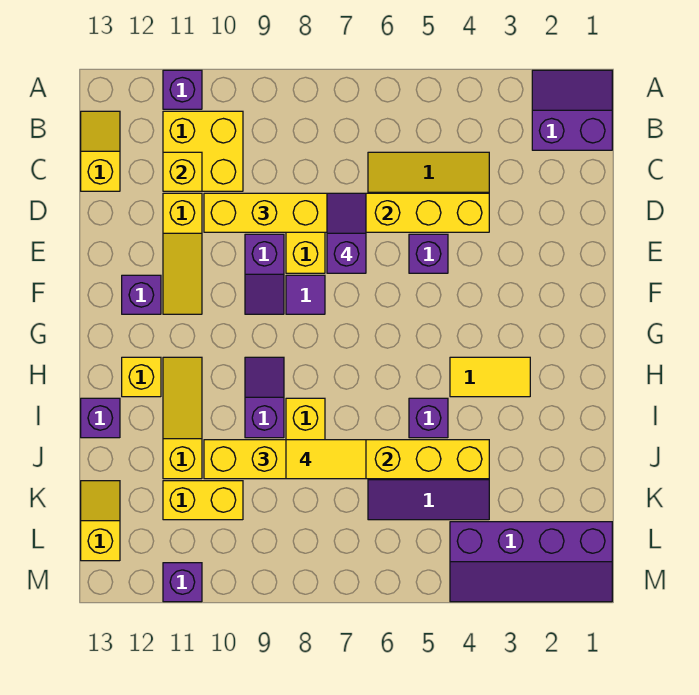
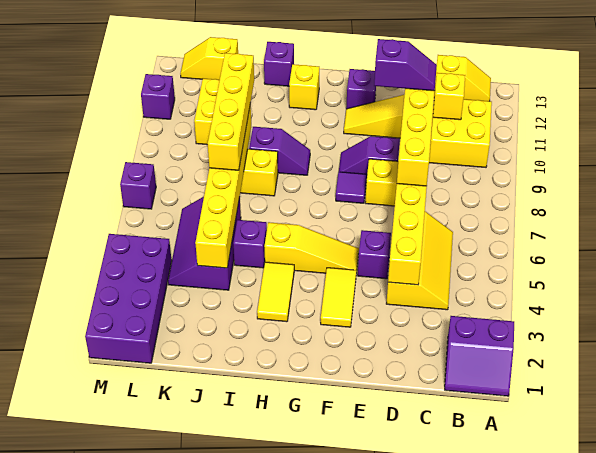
purple 2x2 slope [532,70,612,150] -> purple 2x2 slope turned to [445,316,514,396]
purple 1x1 brick [163,70,202,109] -> purple 1x1 brick moved to [120,162,156,209]
purple 1x2 slope [327,193,366,273] -> purple 1x2 slope moved to [374,39,437,91]
yellow 1x3 slope [163,357,202,479] -> yellow 1x3 slope moved to [264,222,359,273]
yellow 1x2 tile [286,440,366,479] -> yellow 1x2 tile moved to [321,268,356,327]
yellow 1x2 slope [81,481,120,561] -> yellow 1x2 slope turned to [180,37,238,80]
purple 2x4 slope [450,522,612,602] -> purple 2x4 brick [85,234,172,363]

